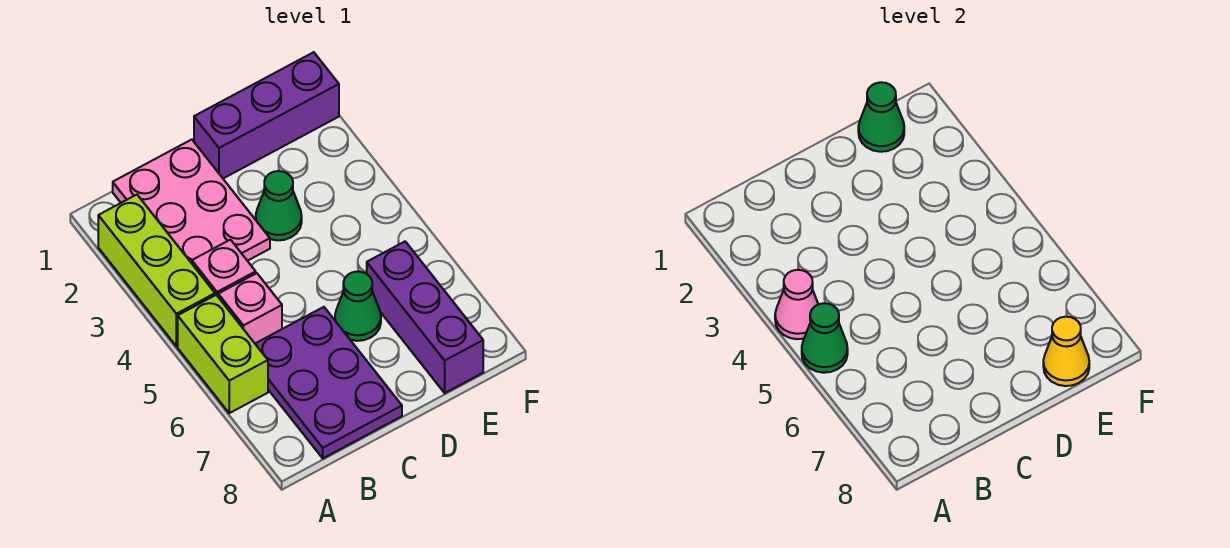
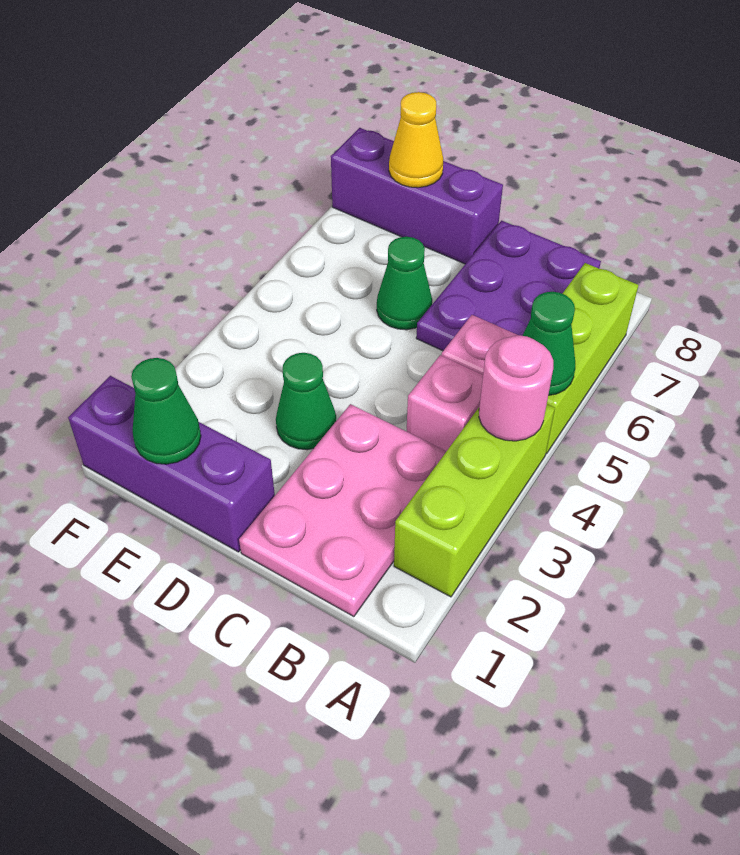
pink 1x1 cone [775,270,818,339] -> pink 1x1 round brick [479,335,553,441]
lime 1x2 brick [178,295,268,413] -> lime 1x3 brick [546,263,638,454]
purple 1x3 brick [367,242,483,393] -> purple 1x3 brick turned to [331,128,503,264]

